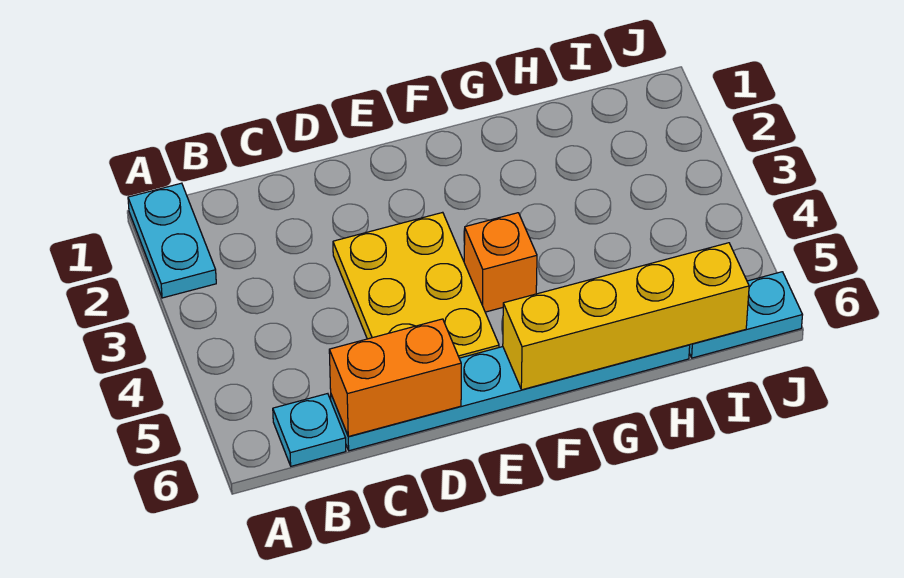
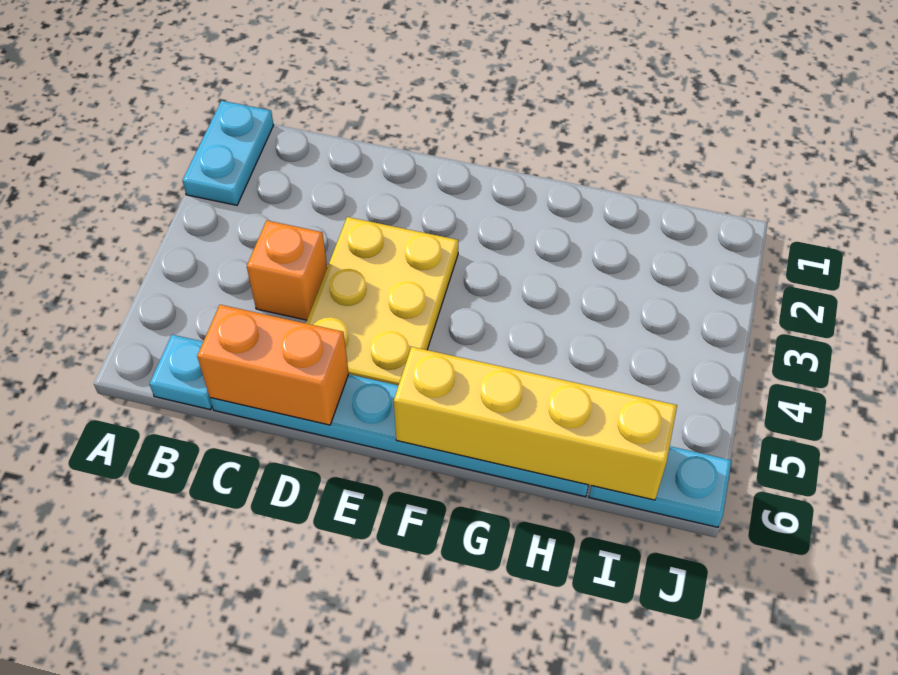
orange 1x1 brick [464,213,537,312] -> orange 1x1 brick moved to [247,220,327,320]

